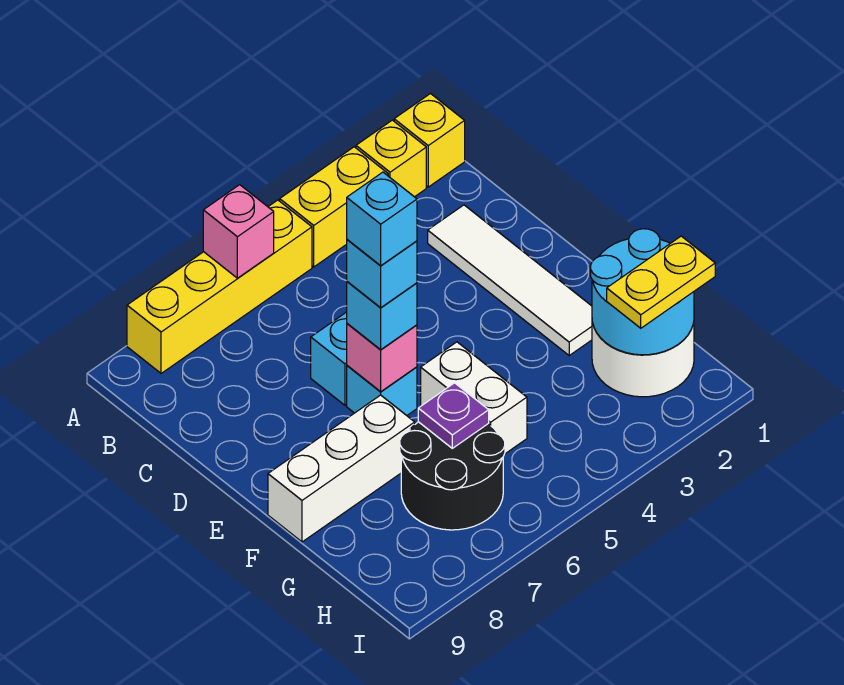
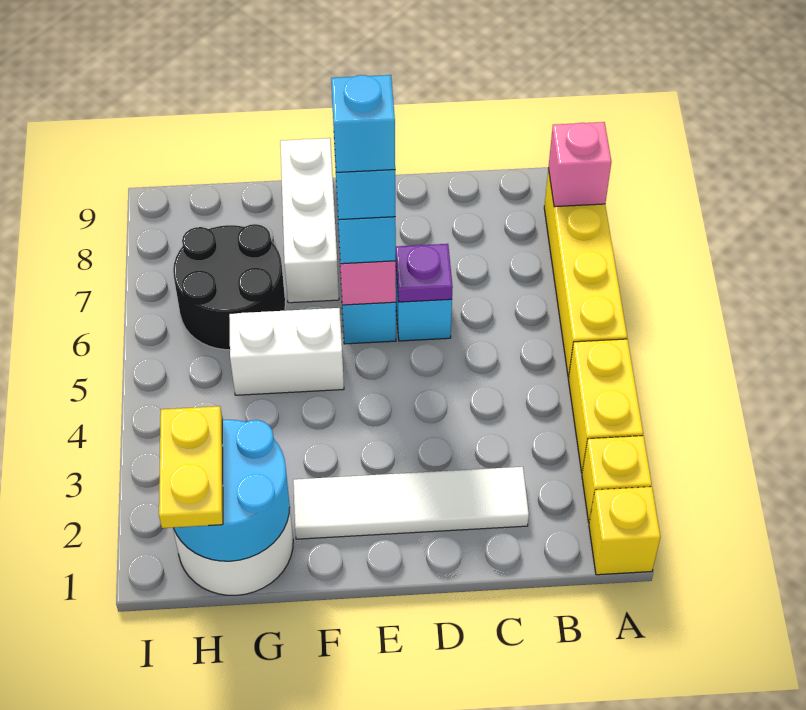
pink 1x1 brick [203,185,274,278] -> pink 1x1 brick moved to [548,122,611,207]
purple 1x1 plate [418,383,489,448] -> purple 1x1 plate moved to [396,244,453,302]

